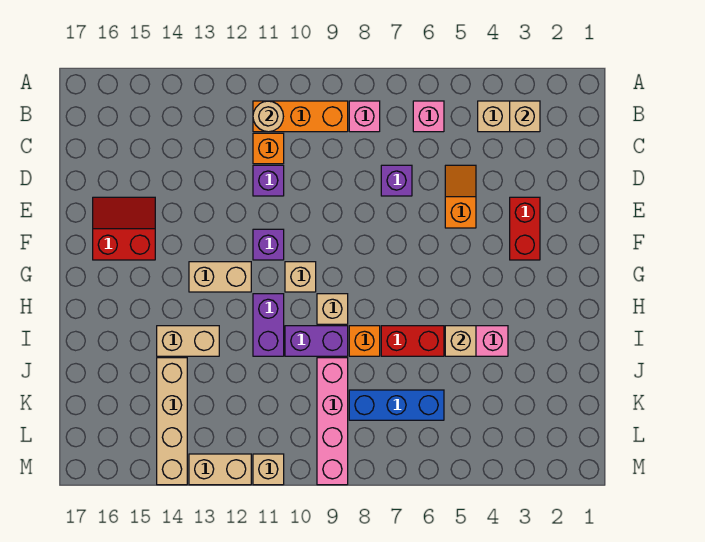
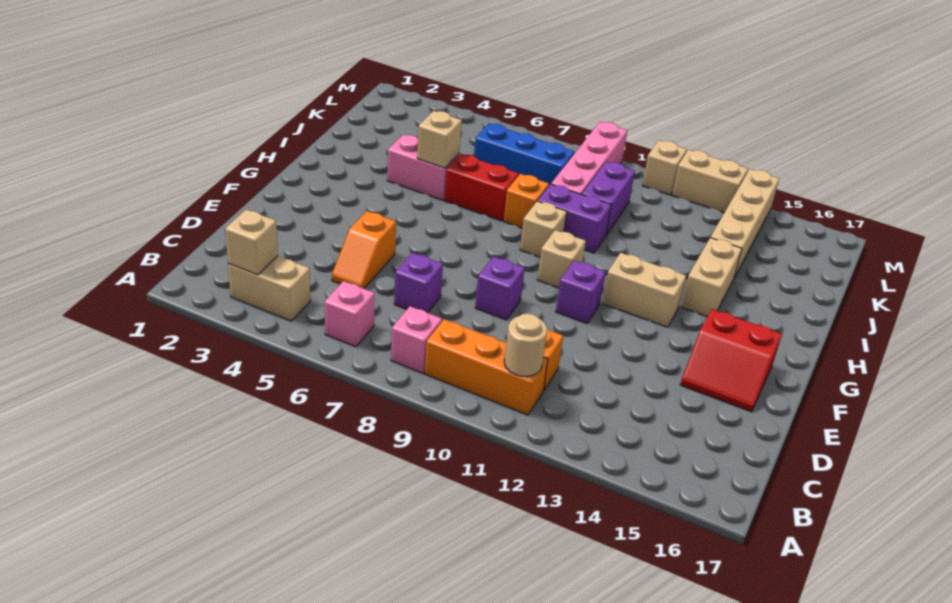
purple 1x1 brick [253,165,284,196] -> purple 1x1 brick moved to [475,257,525,320]
red 1x2 brick [510,197,540,260] -> none
purple 1x2 brick [253,294,284,356] -> purple 1x2 brick moved to [582,162,635,235]
tan 1x2 brick [157,326,219,356] -> tan 1x2 brick turned to [681,238,742,317]

